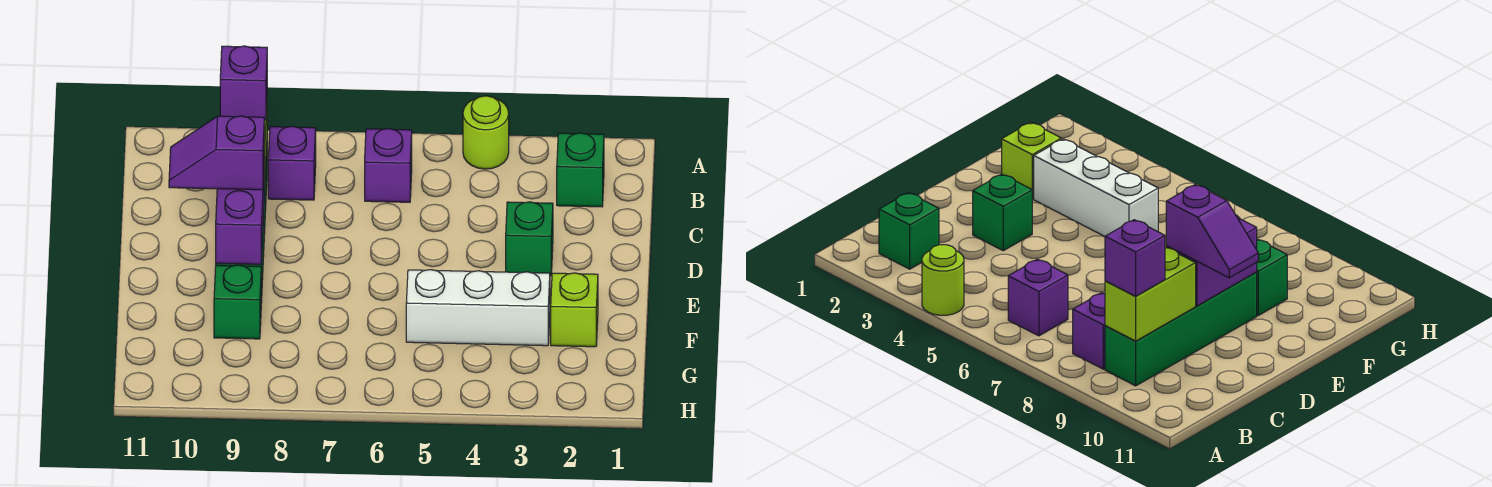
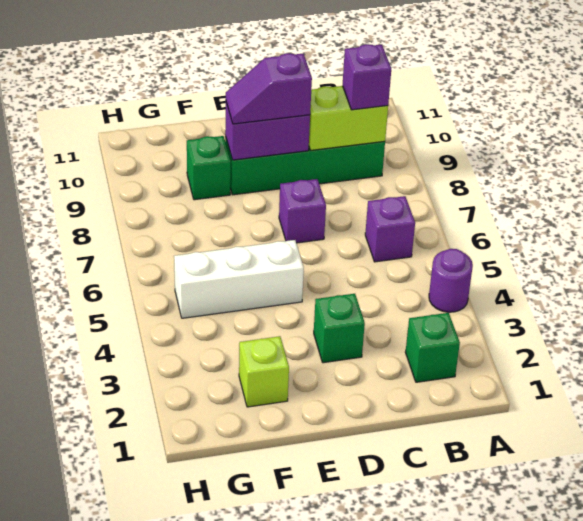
lime 1x1 round brick [463,96,509,169] -> purple 1x1 round brick [429,249,473,312]
purple 1x1 brick [268,126,316,200] -> purple 1x1 brick moved to [279,179,326,243]
purple 1x2 slope [169,116,264,190] -> purple 1x2 slope turned to [226,53,312,124]
white 1x3 brick [406,270,550,346] -> white 1x3 brick turned to [174,240,304,318]

